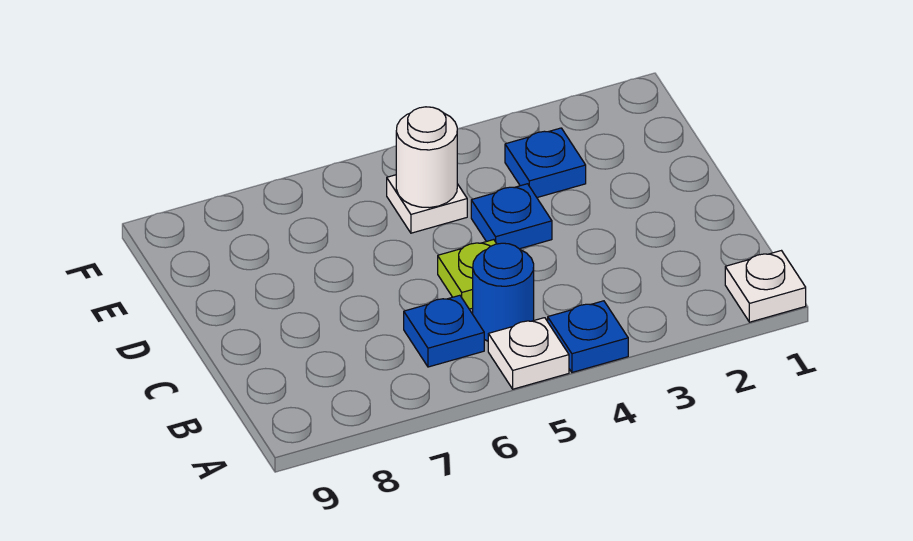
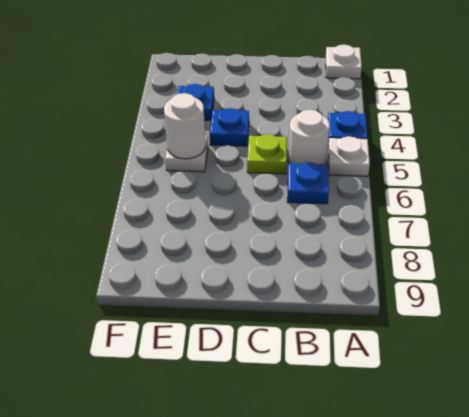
blue 1x1 round brick [473,243,534,341] -> white 1x1 round brick [288,110,330,165]

